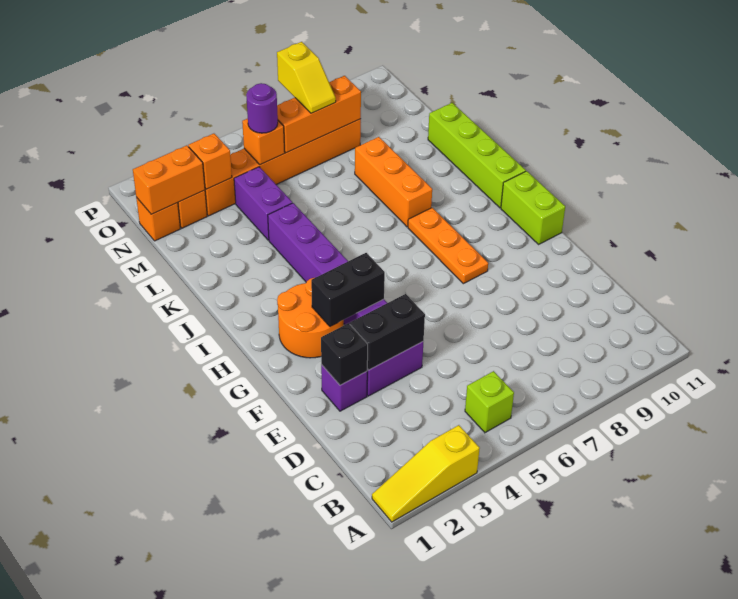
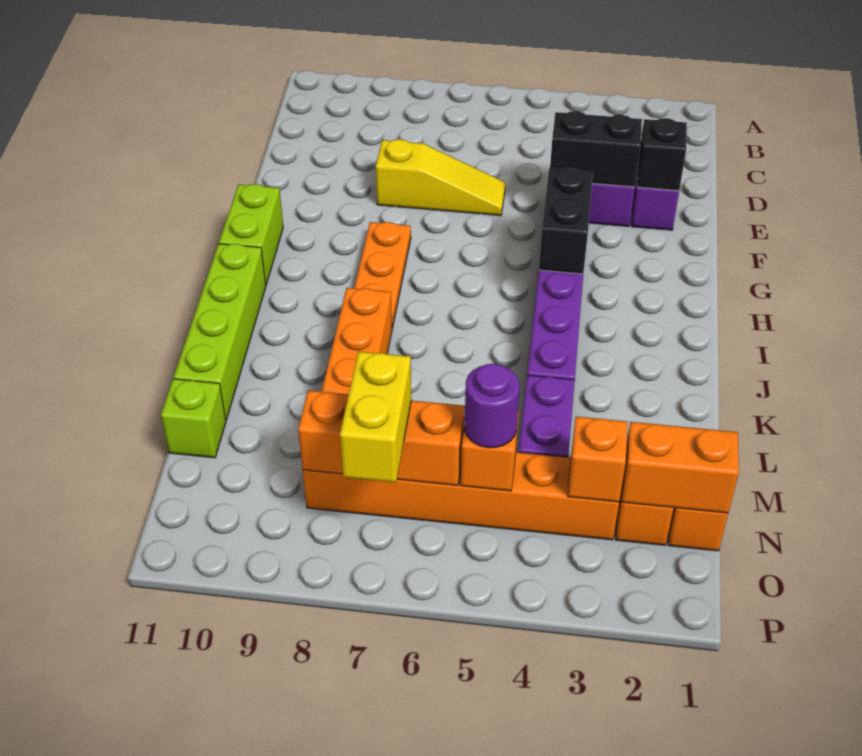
yellow 1x3 slope [372,425,480,522] -> yellow 1x3 slope moved to [376,139,505,216]
lime 1x1 brick [465,371,514,433] -> lime 1x1 brick moved to [161,379,226,458]
orange 2x2 round brick [277,278,344,358] -> none
black 1x2 brick [311,253,385,326] -> black 1x2 brick turned to [539,168,593,274]
yellow 1x2 slope [277,42,336,113] -> yellow 1x2 brick [340,352,411,483]

